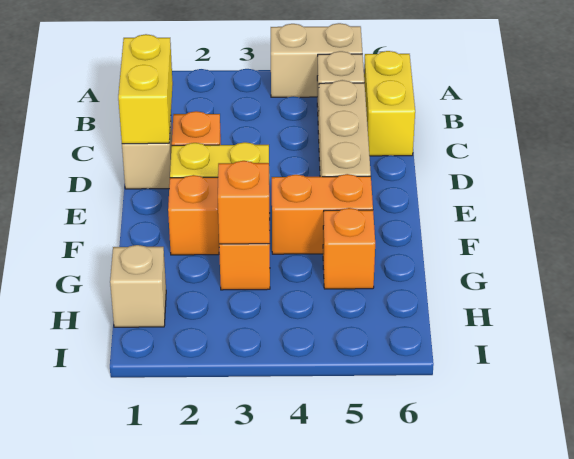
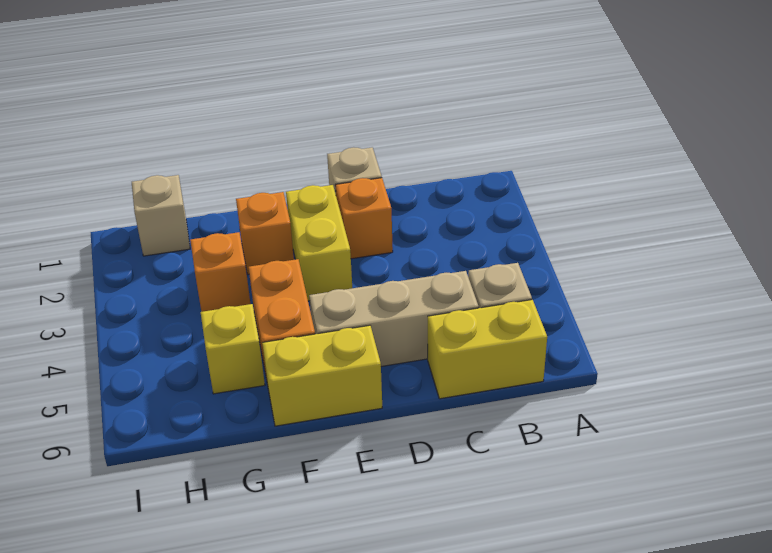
tan 1x2 brick [271,23,362,97] -> none
yellow 1x2 brick [118,34,173,144] -> yellow 1x2 brick moved to [262,325,382,426]
orange 1x1 brick [218,161,270,244] -> none
orange 1x1 brick [323,208,375,289] -> yellow 1x1 brick [201,304,265,394]

